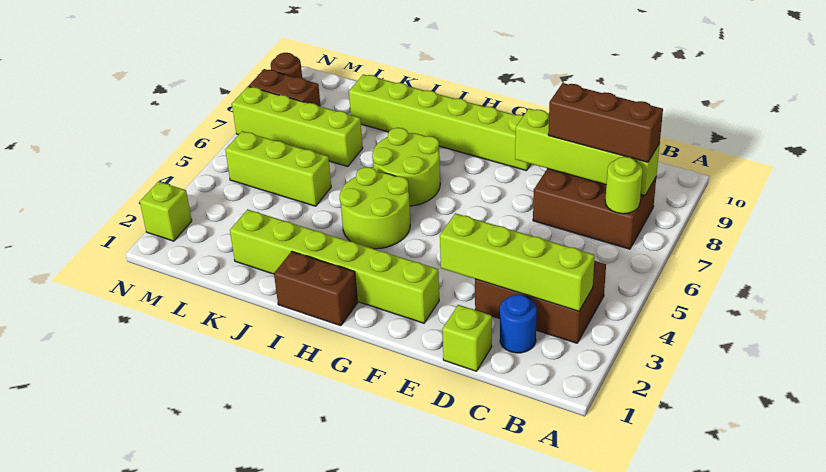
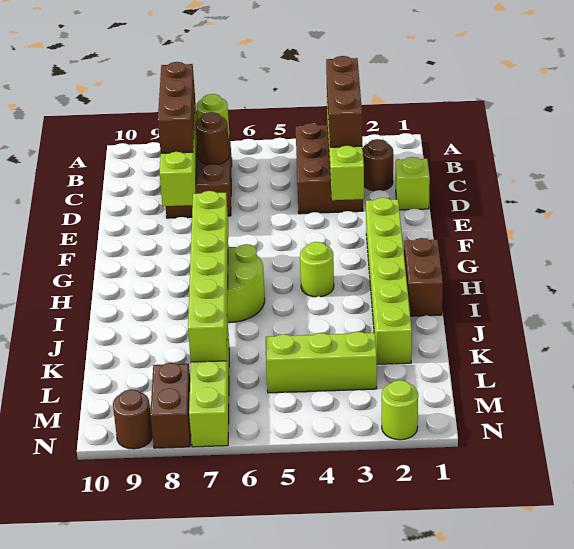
none -> brown 1x3 brick [326,56,362,147]
blue 1x1 round brick [500,294,537,353] -> brown 1x1 round brick [363,139,393,191]
none -> brown 1x1 round brick [196,112,229,165]
lime 1x6 brick [349,74,531,171] -> lime 1x6 brick moved to [188,191,228,362]
lime 2x2 round brick [340,167,410,249] -> lime 1x1 round brick [300,242,334,297]
lime 1x3 brick [225,131,331,206] -> lime 1x3 brick turned to [266,332,377,393]
lime 1x1 brick [140,182,192,241] -> lime 1x1 round brick [382,380,418,440]

